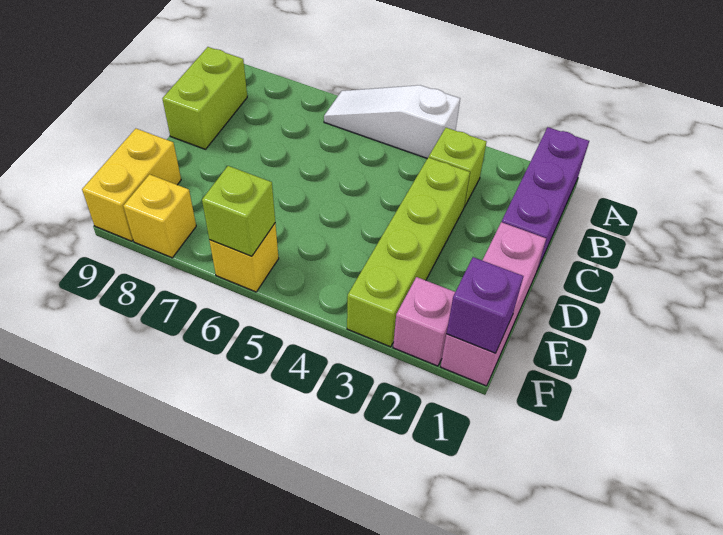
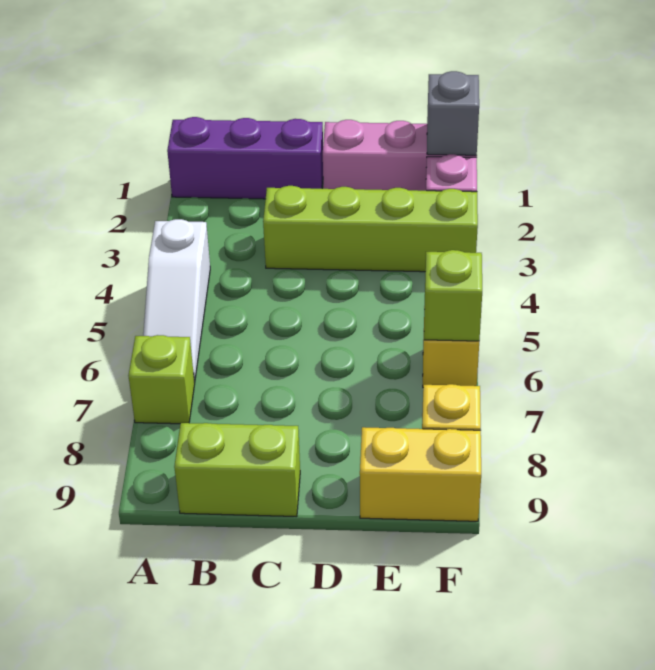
lime 1x1 brick [429,128,487,207] -> lime 1x1 brick moved to [128,335,195,424]
purple 1x1 brick [446,257,523,353] -> grey 1x1 brick [427,71,479,155]

